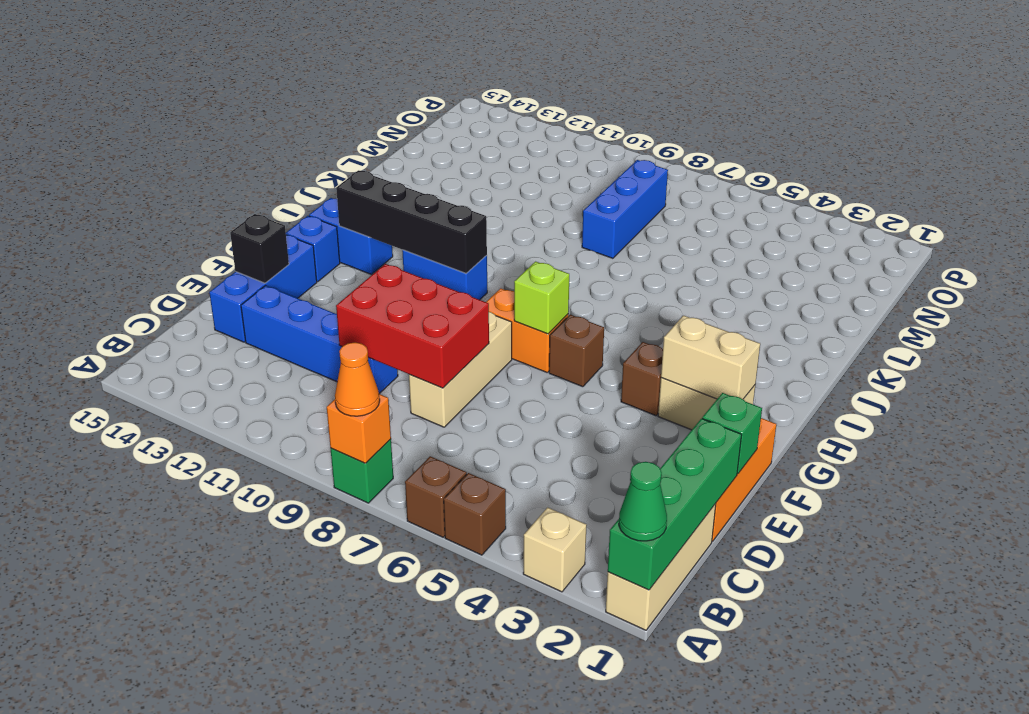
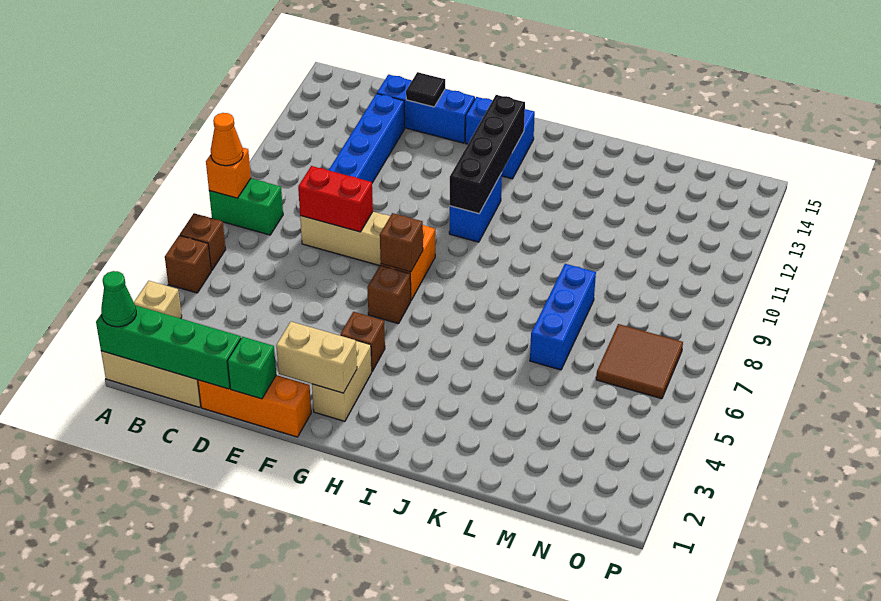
green 1x1 brick [331,439,393,503] -> green 1x2 brick [209,179,283,235]
red 2x3 brick [336,264,489,388] -> red 1x2 brick [298,166,373,232]
black 1x1 brick [230,214,289,283] -> black 1x1 tile [406,72,445,107]
tan 1x2 brick [661,316,760,399] -> tan 1x2 brick turned to [276,322,357,393]
lime 1x1 brick [514,262,569,334] -> brown 1x1 brick [380,213,423,272]
blue 1x3 brick [582,160,668,258] -> blue 1x3 brick turned to [530,264,596,370]
none -> brown 2x2 tile [596,324,683,399]

